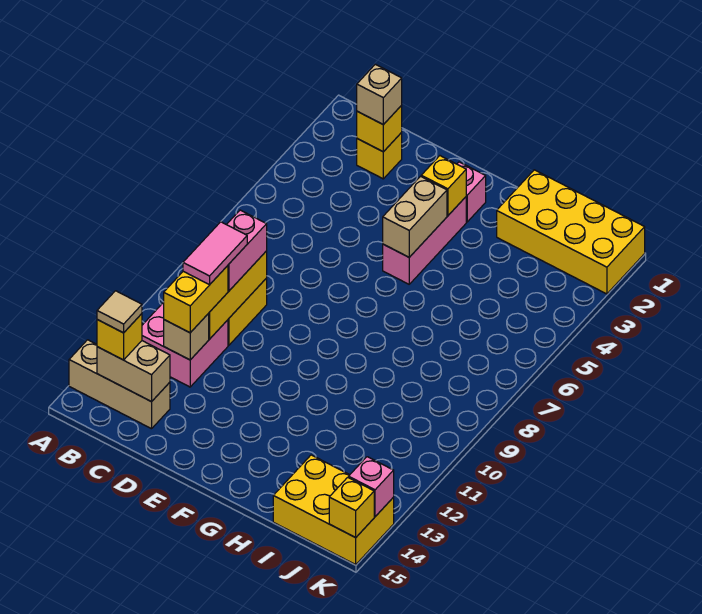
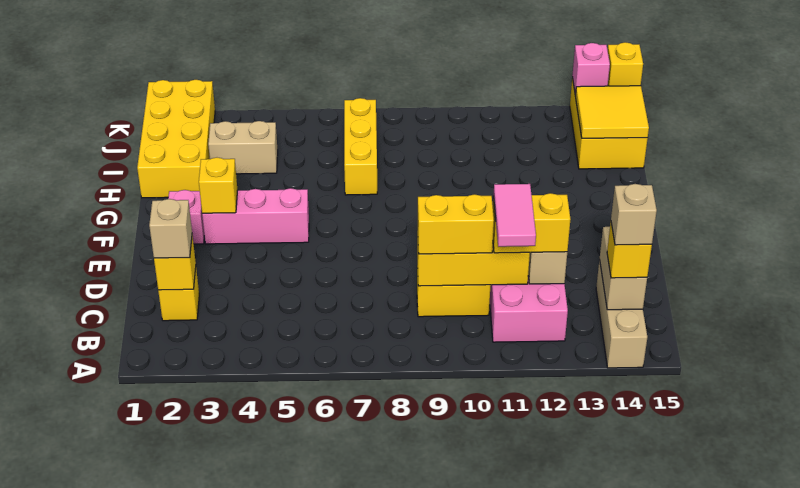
tan 1x1 tile [97,291,142,333] -> tan 1x1 brick [611,184,657,245]
pink 1x2 brick [227,210,267,291] -> yellow 1x2 brick [418,194,494,254]
pink 1x2 tile [183,222,247,285] -> pink 1x2 tile turned to [494,184,536,247]
tan 1x2 brick [383,176,447,257] -> tan 1x2 brick moved to [208,121,278,174]
none -> yellow 1x3 brick [344,98,377,195]
none -> yellow 2x2 tile [575,86,649,138]

